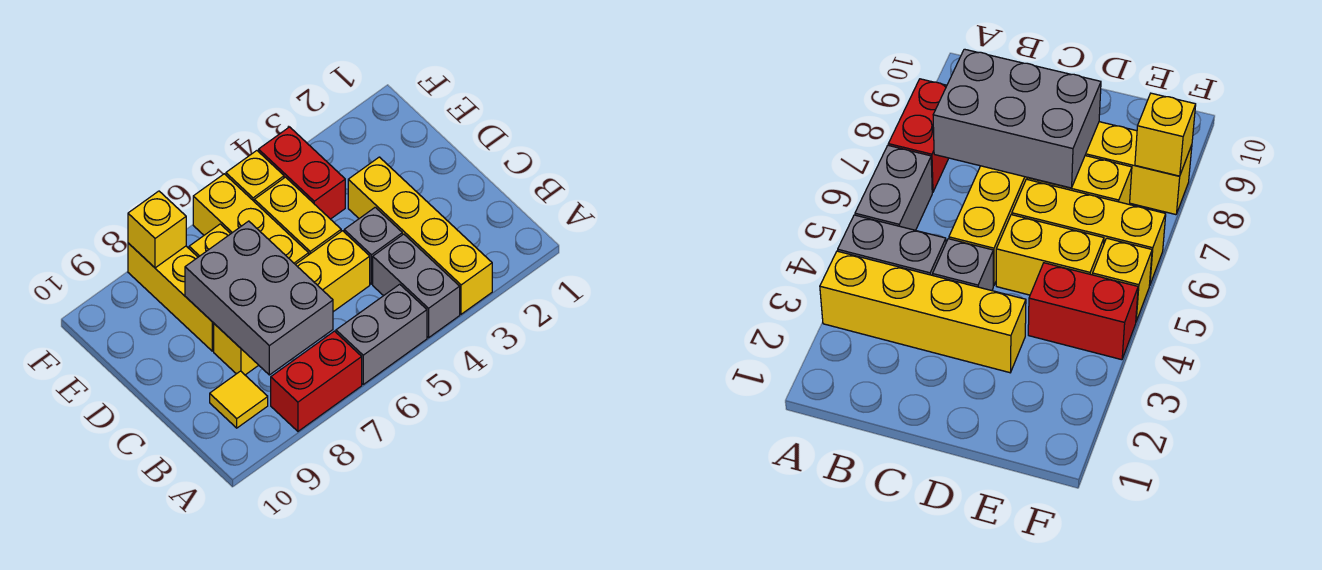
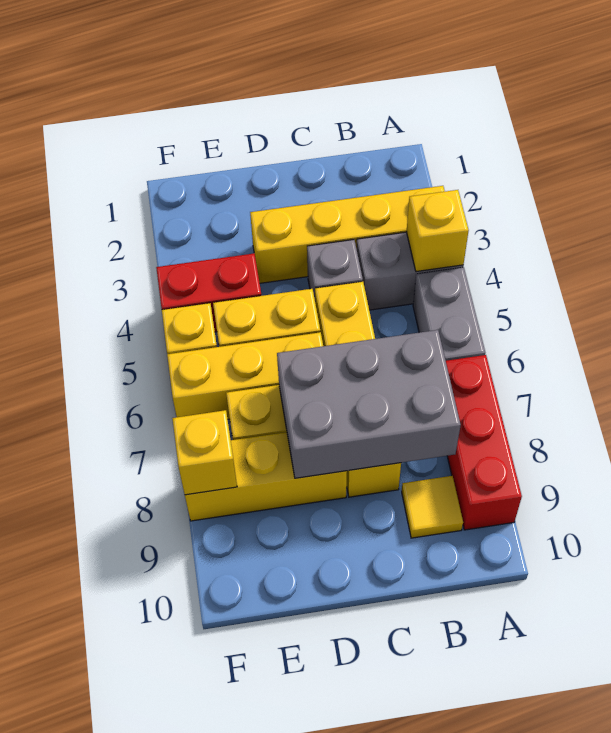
none -> yellow 1x1 brick [407,190,469,272]
red 1x2 brick [271,331,362,431] -> red 1x3 brick [446,355,522,530]

